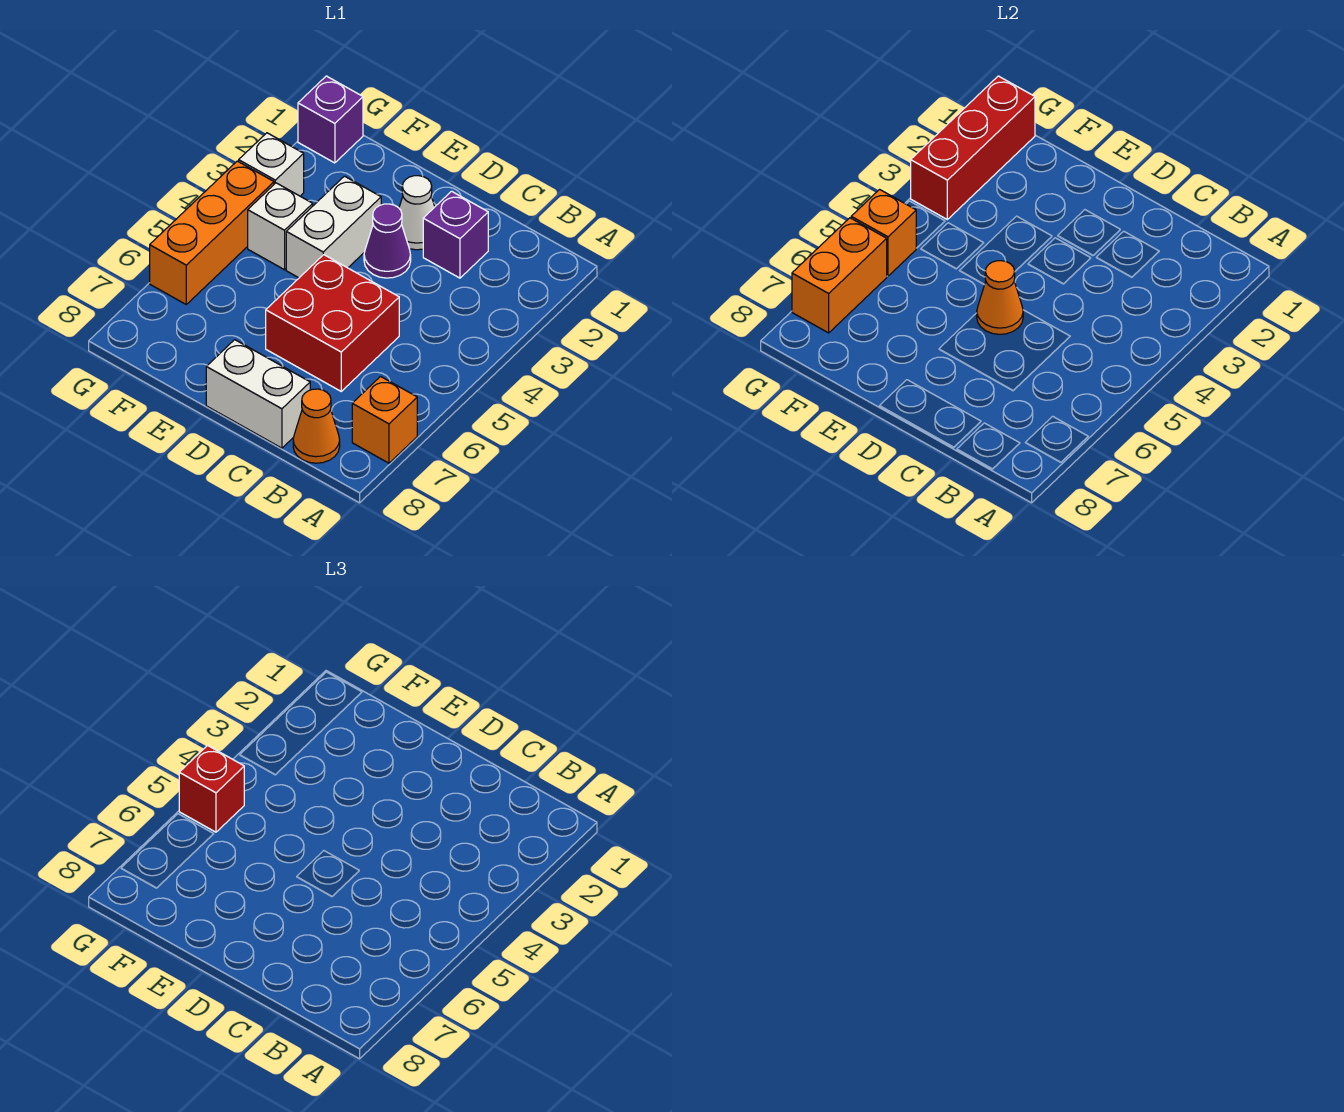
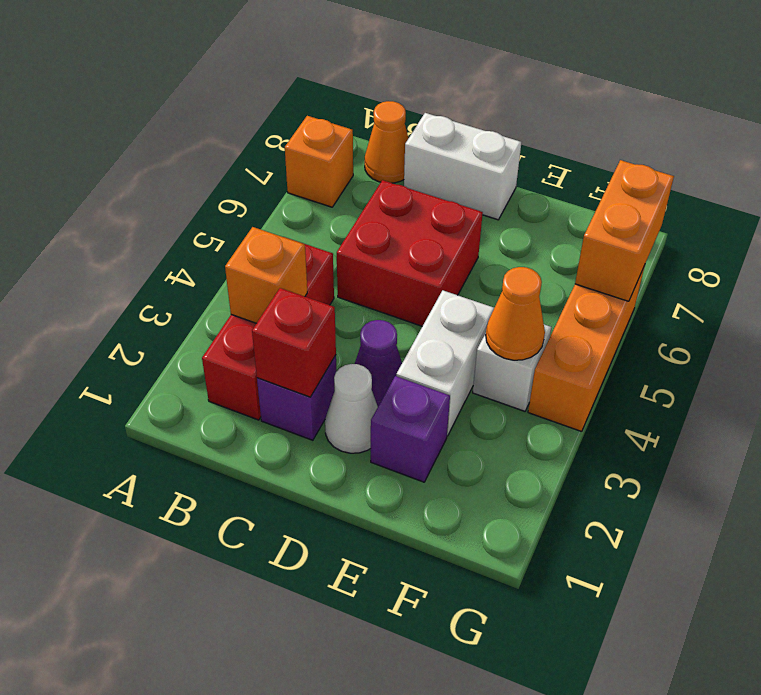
orange 1x1 cone [977,261,1023,334] -> orange 1x1 cone moved to [486,267,545,360]
purple 1x1 brick [298,76,363,163] -> purple 1x1 brick moved to [371,376,450,482]
red 1x3 brick [911,76,1035,219] -> red 1x3 brick moved to [202,237,334,420]
white 1x1 brick [239,133,304,196] -> none
orange 1x1 brick [851,190,916,276] -> orange 1x1 brick moved to [225,227,307,323]
red 1x1 brick [179,746,244,832] -> red 1x1 brick moved to [252,288,336,397]

